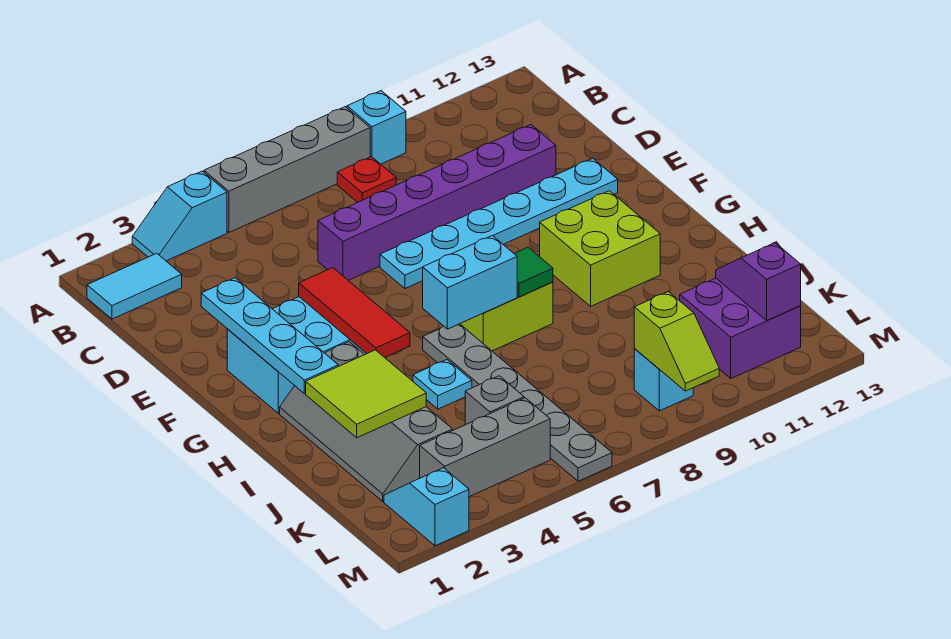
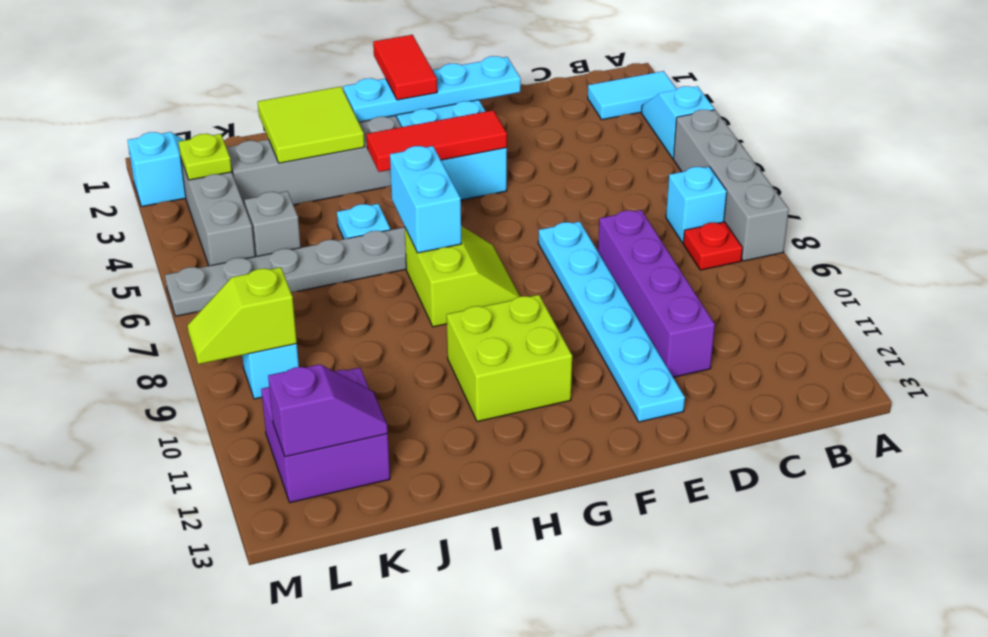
cyan 1x1 brick [347,91,406,164] -> cyan 1x1 brick moved to [666,167,727,243]
cyan 1x2 tile [87,253,182,319] -> cyan 1x2 tile turned to [588,71,677,120]
purple 1x6 brick [318,125,556,280] -> purple 1x4 brick [598,210,715,377]
none -> red 1x2 tile [373,35,437,100]
green 1x1 tile [514,247,553,297] -> none
none -> lime 1x1 plate [179,134,232,180]

